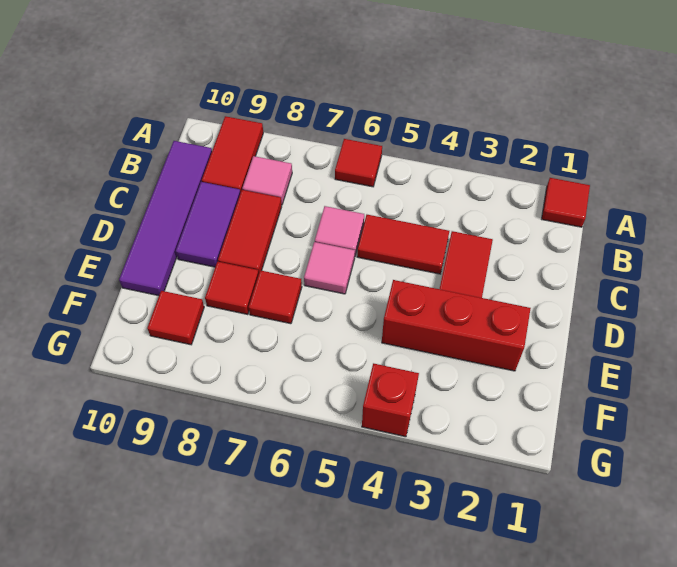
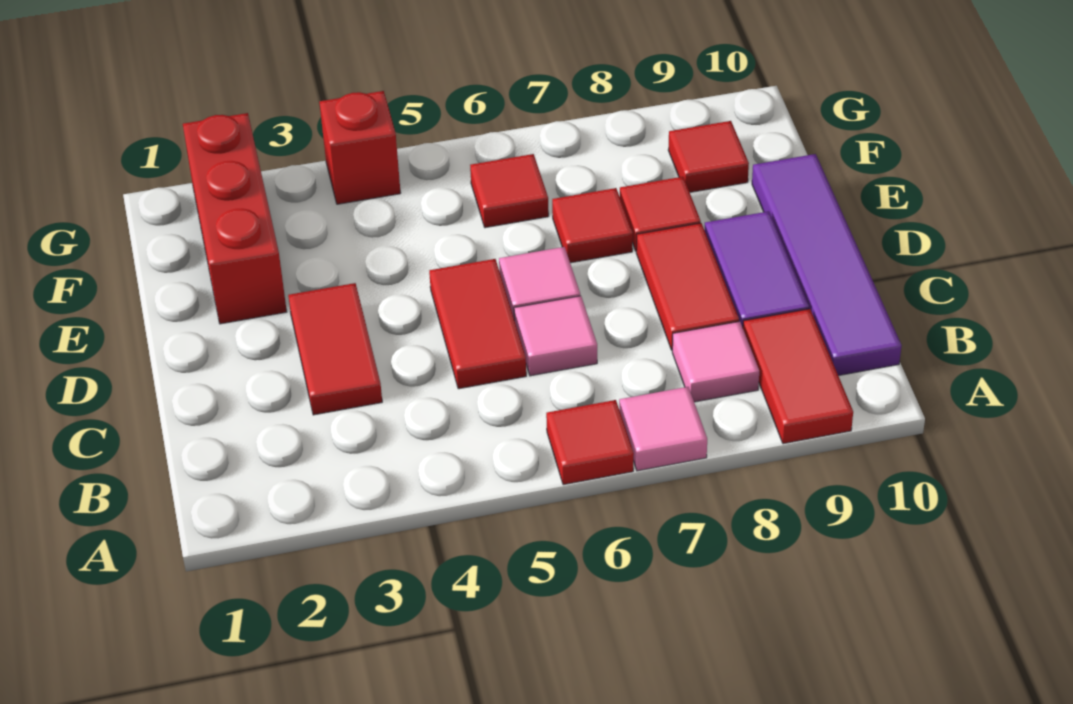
red 1x1 tile [542,178,590,227] -> red 1x1 tile moved to [470,154,549,228]
none -> pink 1x1 tile [619,387,707,471]
red 1x2 tile [357,215,449,274] -> red 1x2 tile turned to [429,259,526,389]
red 1x3 brick [382,280,531,371] -> red 1x3 brick turned to [183,113,287,324]

